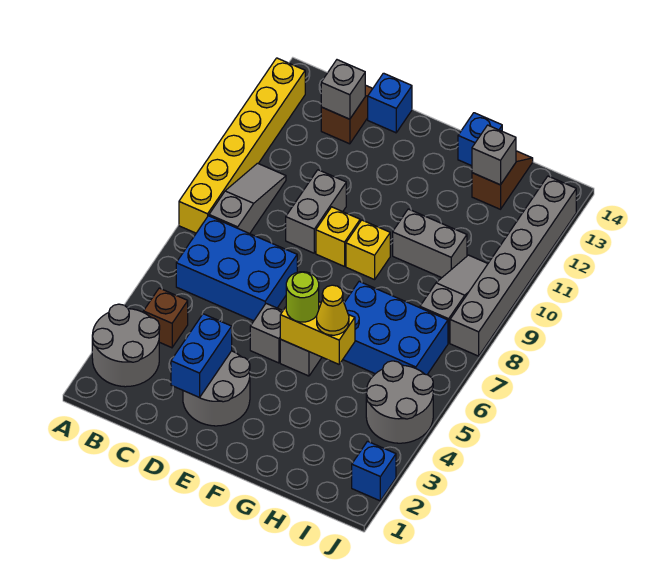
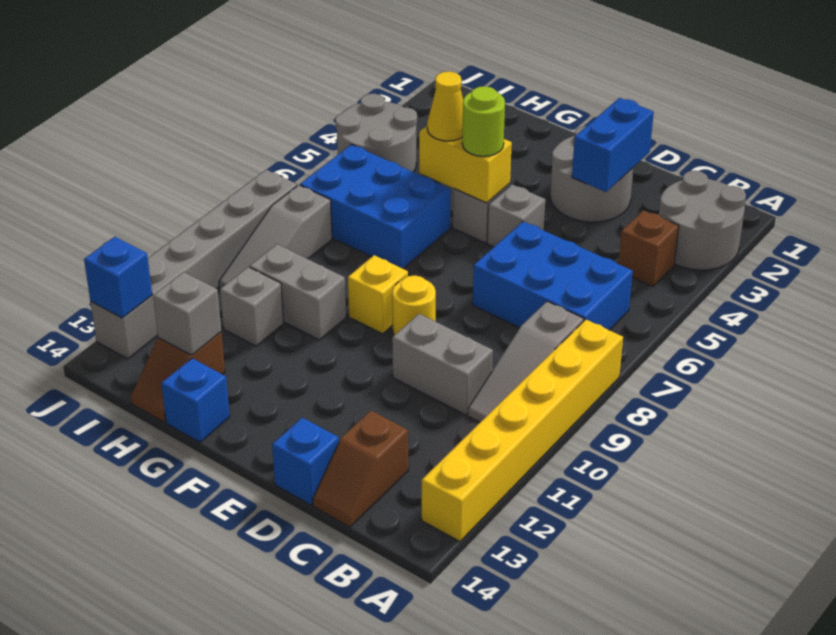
grey 1x1 brick [321,60,365,119] -> grey 1x1 brick moved to [220,267,284,346]
grey 1x2 brick [286,170,346,253] -> grey 1x2 brick turned to [392,314,493,415]
yellow 1x1 brick [316,207,360,267] -> yellow 1x1 round brick [392,276,436,335]
blue 1x1 brick [352,441,396,501] -> blue 1x1 brick moved to [84,237,152,318]

